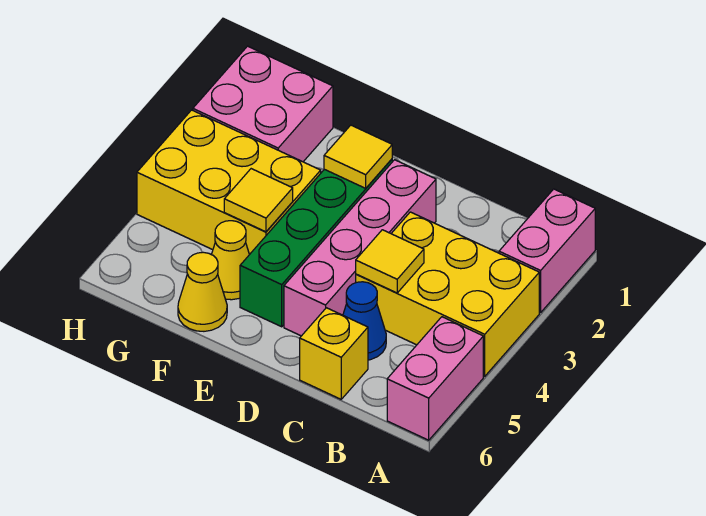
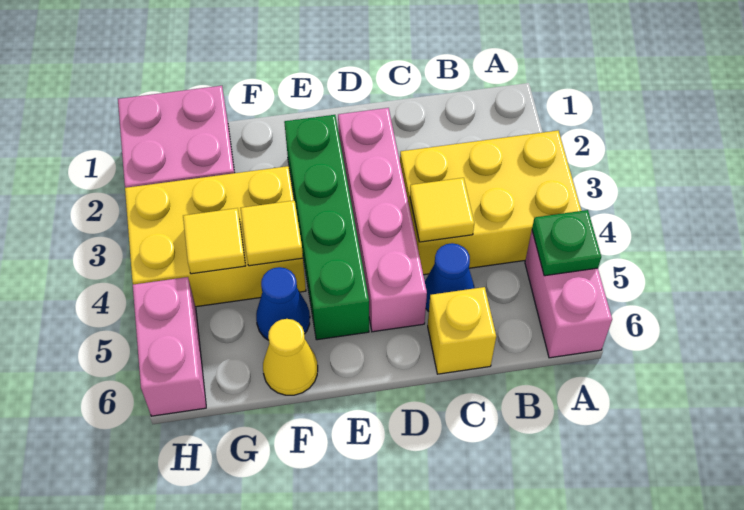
pink 1x2 brick [499,189,595,313] -> pink 1x2 brick moved to [133,277,206,416]
none -> green 1x1 plate [532,210,601,276]
yellow 1x1 tile [324,125,392,188] -> yellow 1x1 tile moved to [183,208,245,274]
yellow 1x1 cone [211,221,249,300] -> blue 1x1 cone [256,267,310,340]

